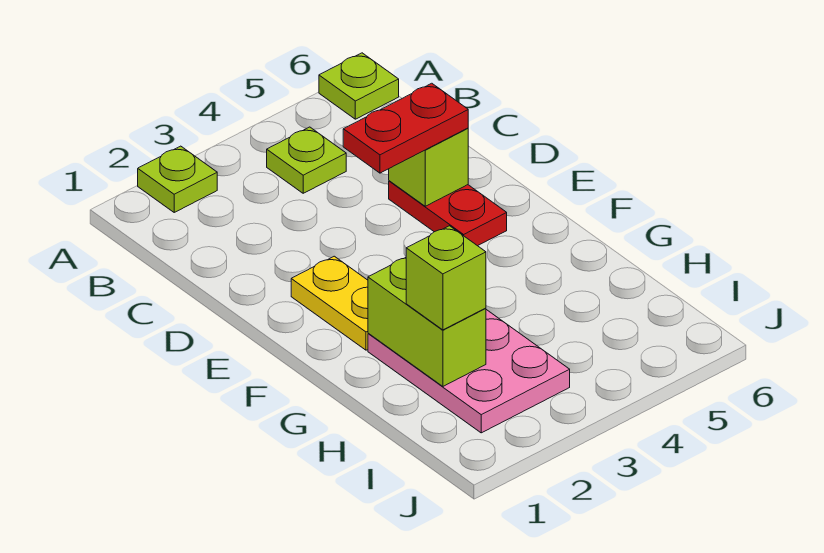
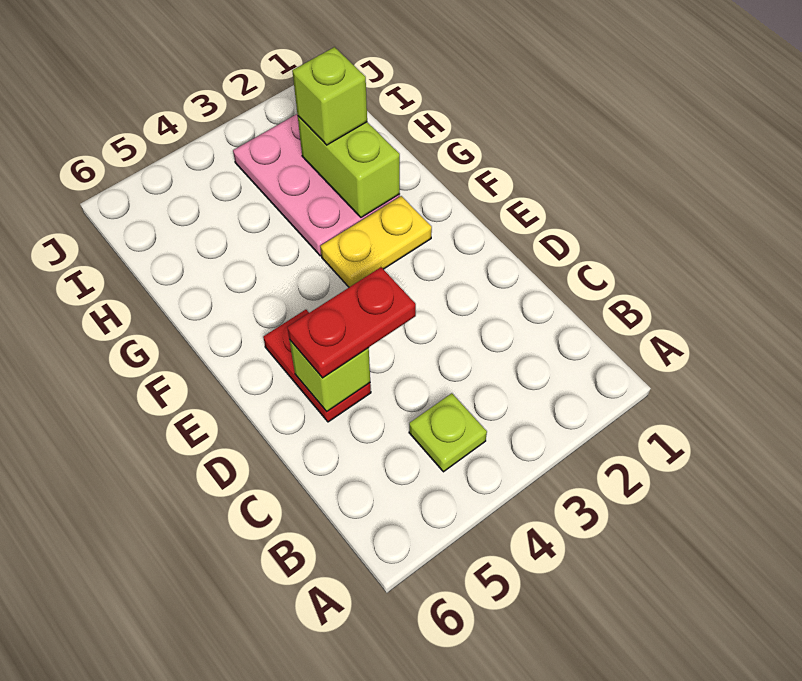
lime 1x1 plate [138,146,217,212] -> none
lime 1x1 plate [319,53,399,119] -> none
yellow 1x2 plate [291,256,368,350] -> yellow 1x2 plate turned to [320,196,432,287]

